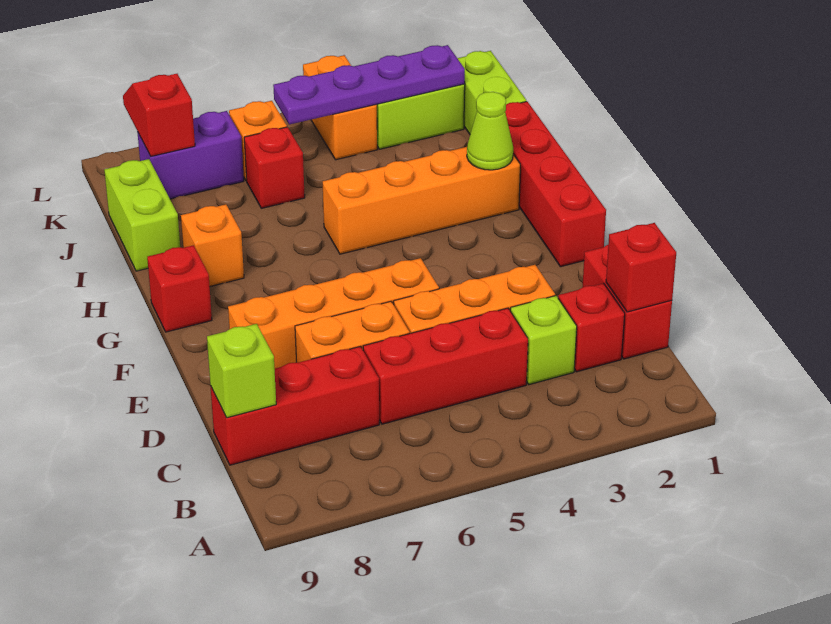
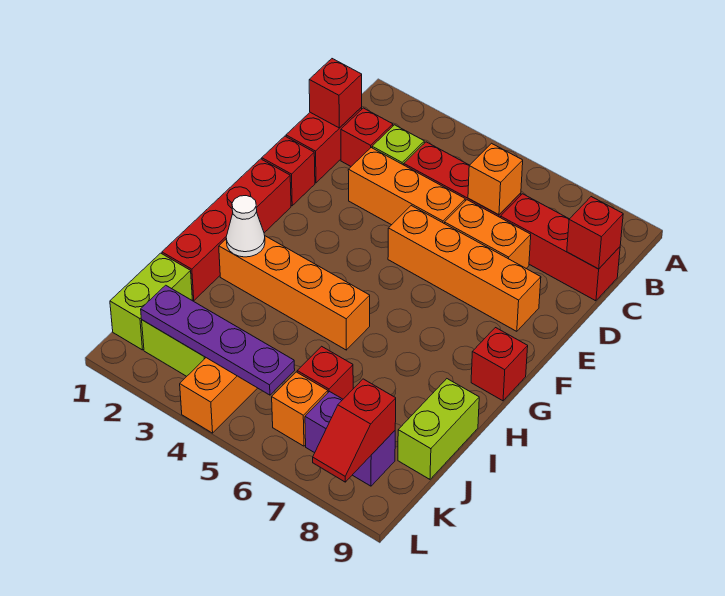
lime 1x1 brick [207,324,276,418] -> red 1x1 brick [567,197,623,269]
none -> red 1x1 brick [262,136,315,206]
lime 1x1 cone [467,92,513,170] -> white 1x1 cone [226,196,265,257]
orange 1x1 brick [181,204,244,286] -> orange 1x1 brick moved to [468,143,523,215]

